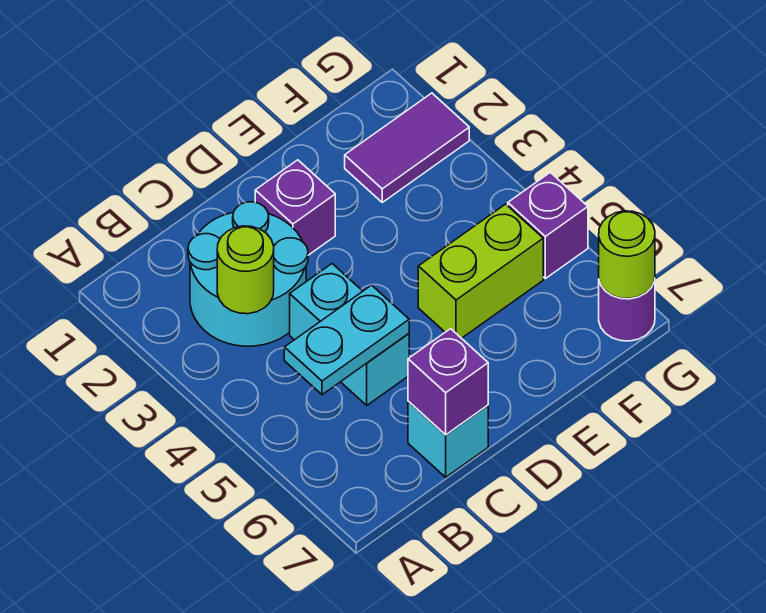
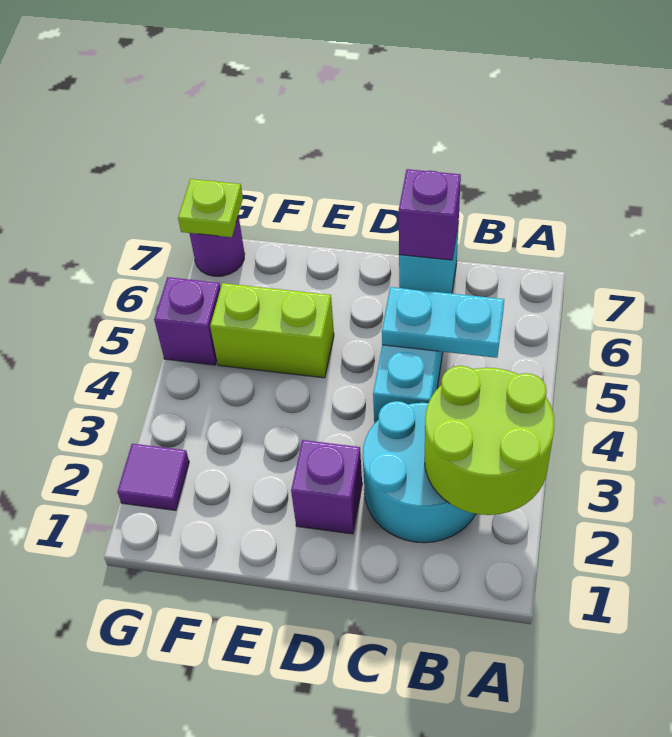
lime 1x1 round brick [217,226,274,314] -> lime 2x2 round brick [425,366,554,515]
purple 1x2 tile [345,93,469,202] -> purple 1x1 tile [117,444,189,510]
lime 1x1 round brick [599,211,655,299] -> lime 1x1 plate [178,179,243,237]

